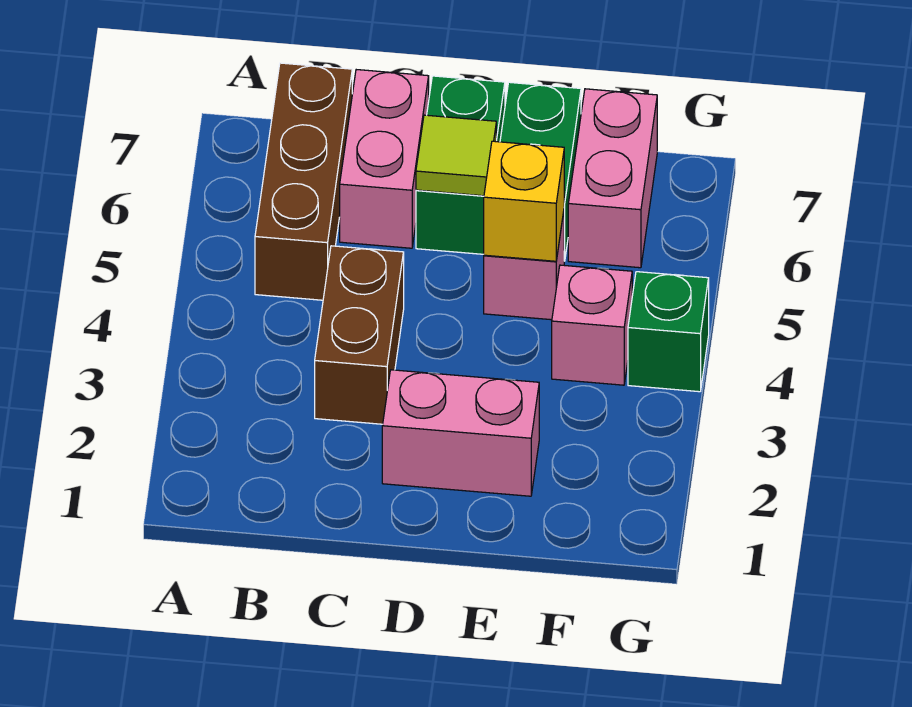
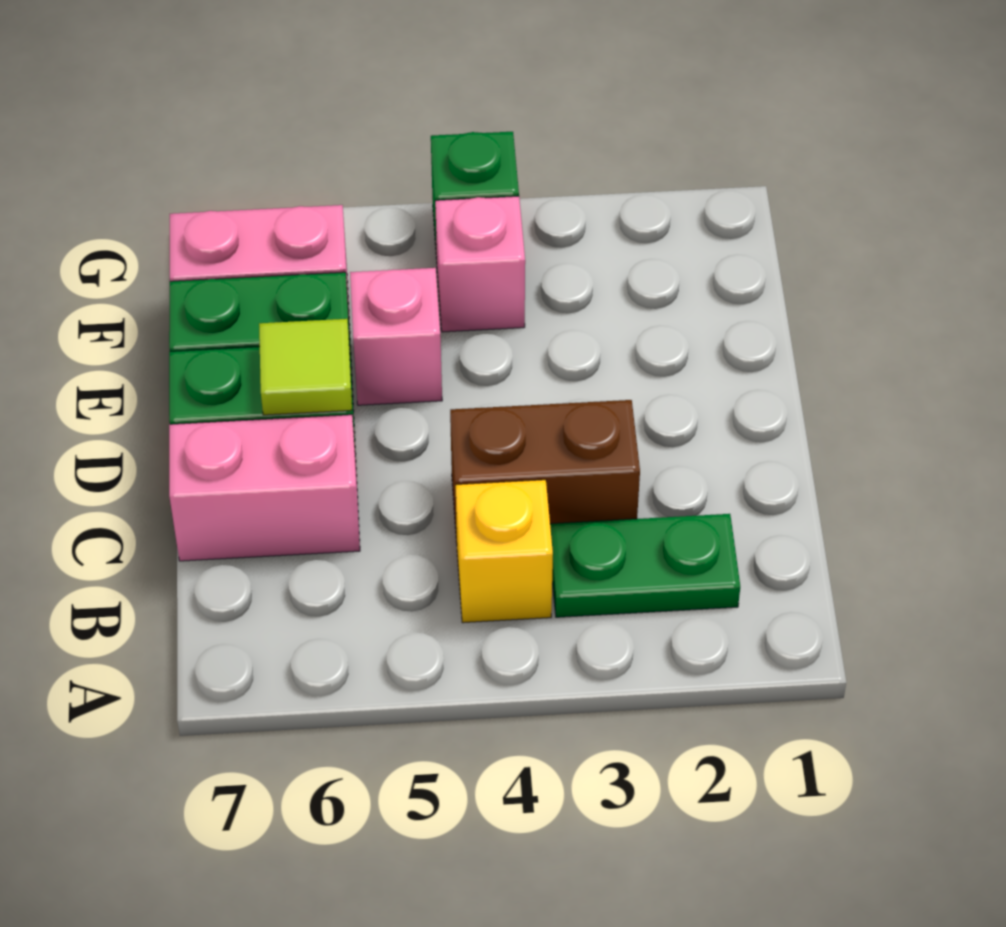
none -> green 1x2 plate [550,514,740,617]
brown 1x3 brick [255,63,352,300] -> none
pink 1x2 brick [382,370,539,496] -> none
yellow 1x1 brick [484,141,564,261] -> yellow 1x1 brick moved to [456,480,553,623]

